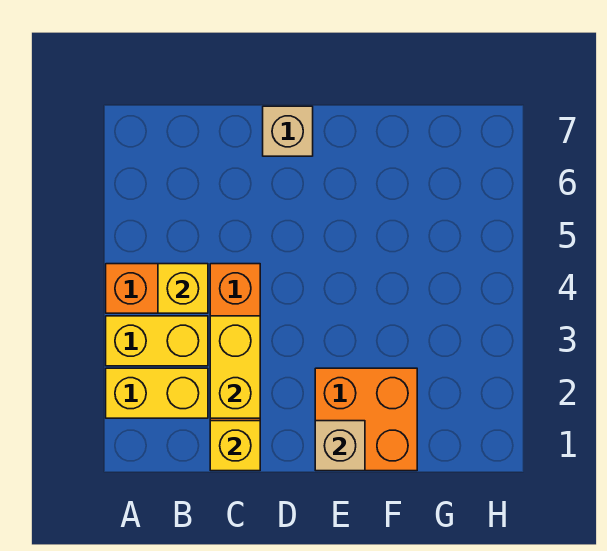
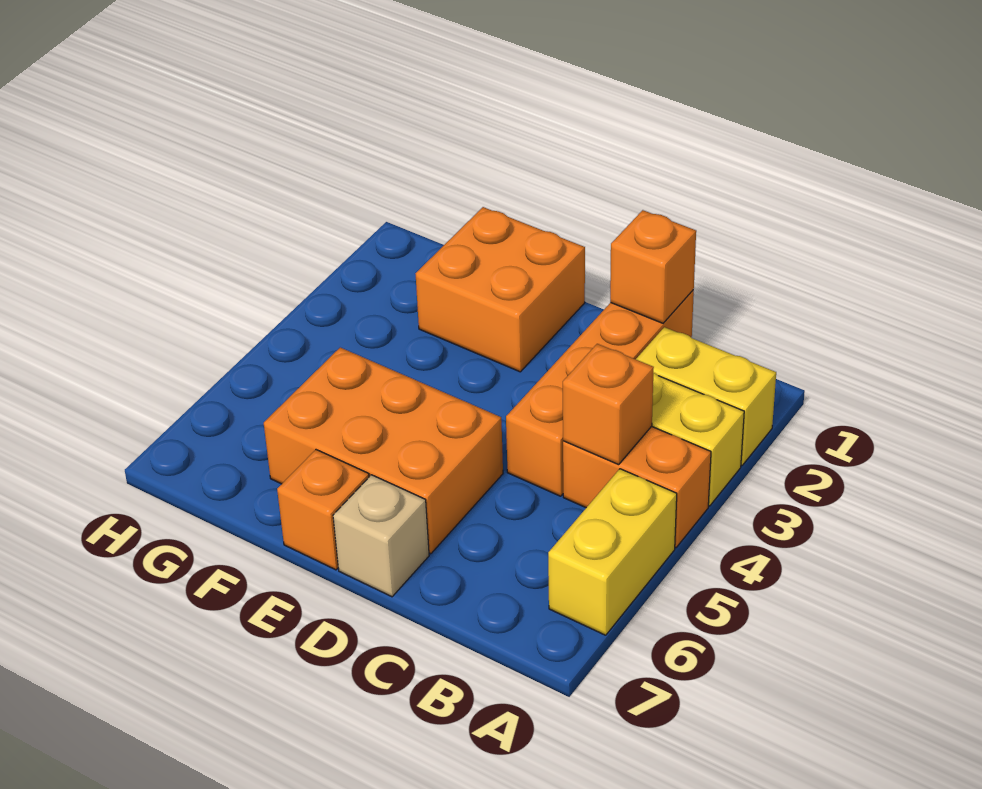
yellow 1x1 brick [158,264,208,313] -> orange 1x1 brick [563,344,654,465]
yellow 1x1 brick [210,421,260,471] -> orange 1x1 brick [610,210,696,323]
yellow 1x2 brick [210,316,260,418] -> yellow 1x2 brick moved to [548,469,677,635]
none -> orange 2x3 brick [264,348,503,554]
tan 1x1 brick [315,421,365,471] -> none
none -> orange 1x1 brick [277,450,369,570]

